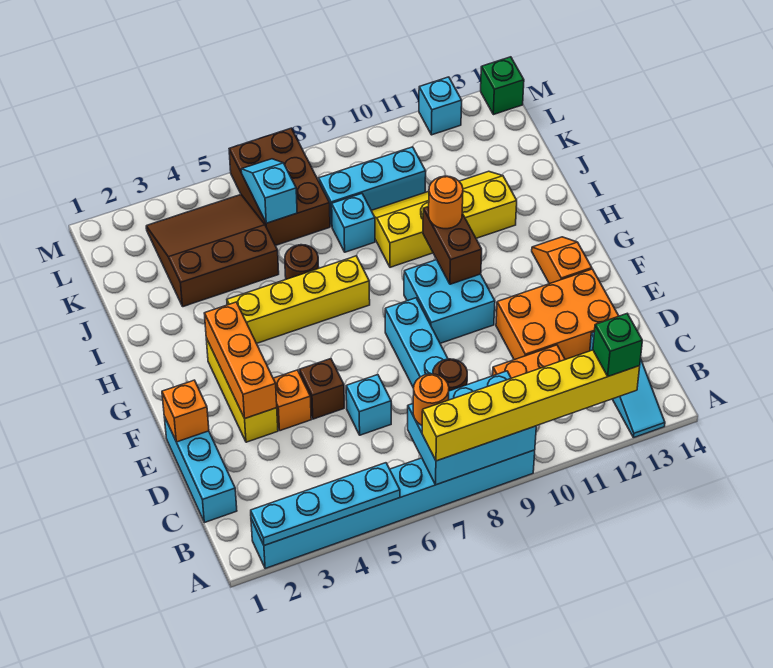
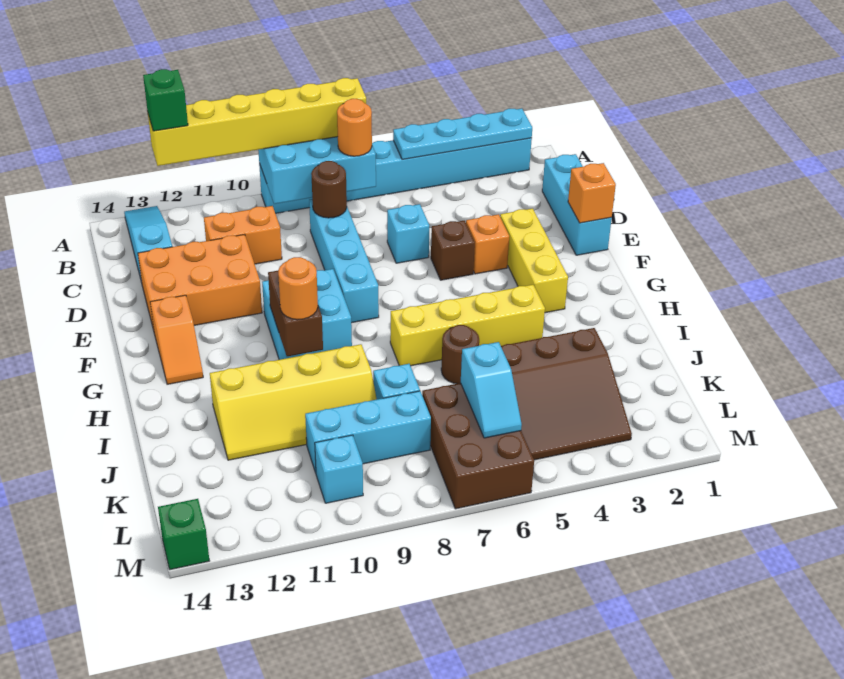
orange 1x3 brick [204,302,277,418] -> none
cyan 1x1 brick [419,77,462,135] -> cyan 1x1 brick moved to [315,435,363,503]

